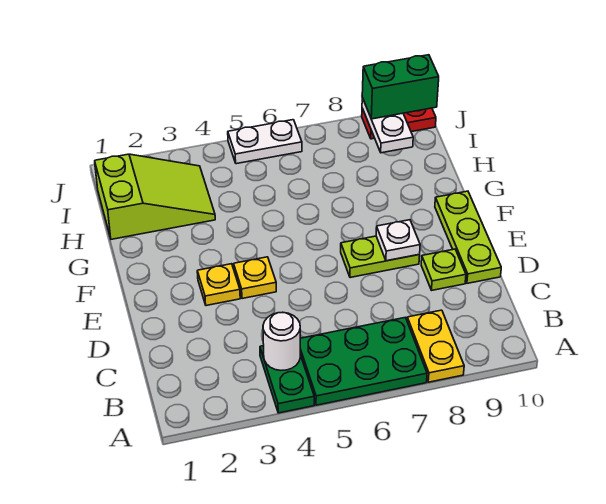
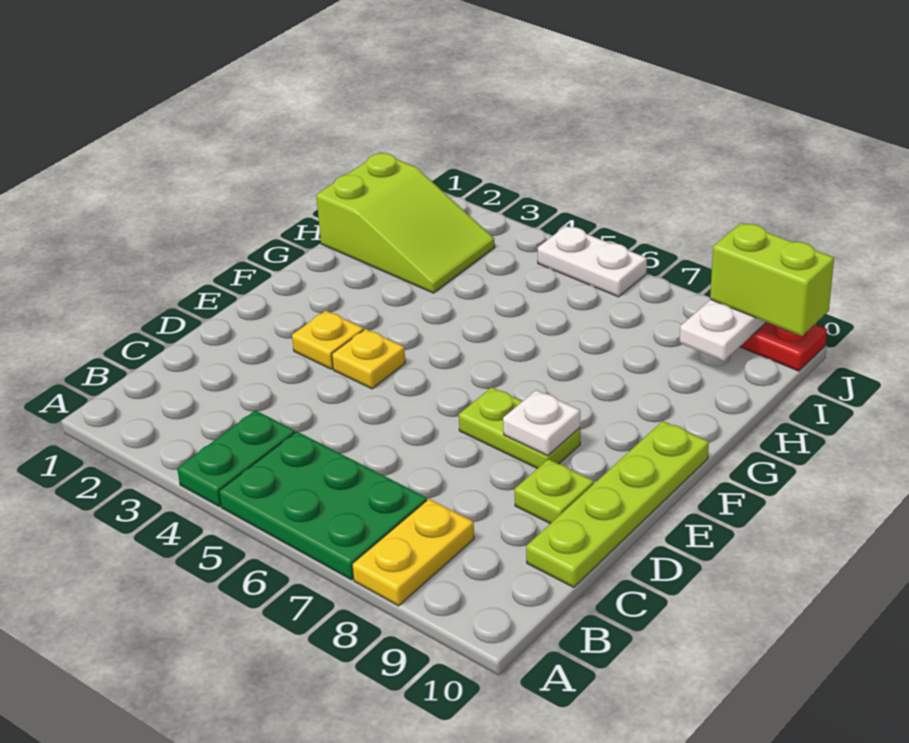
white 1x1 round brick [263,312,300,370] -> none
lime 1x3 plate [435,191,501,283] -> lime 1x4 plate [526,421,709,587]
green 1x2 brick [362,55,439,119] -> lime 1x2 brick [710,223,834,336]

